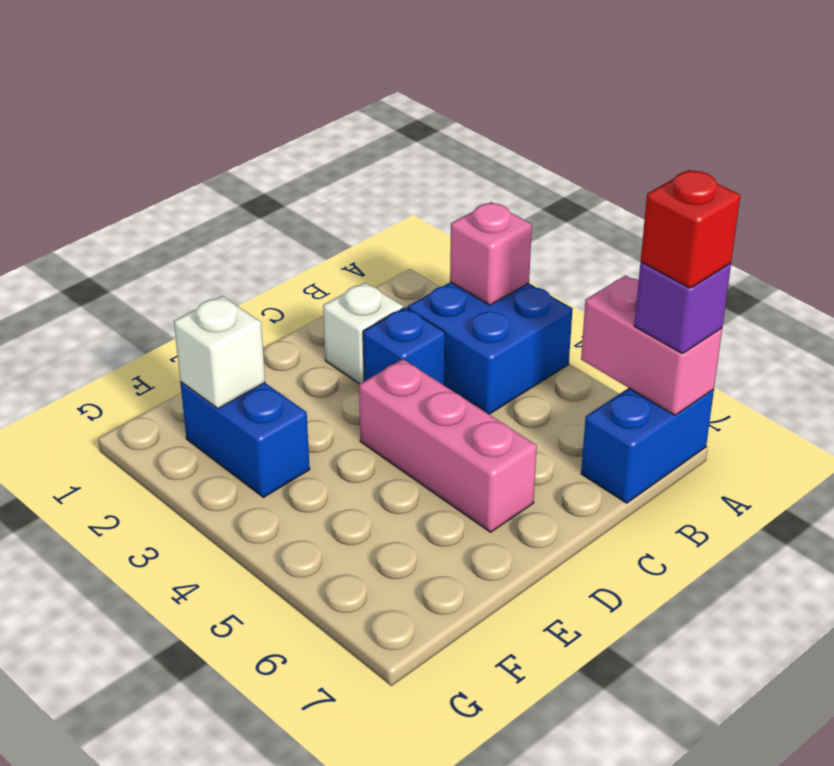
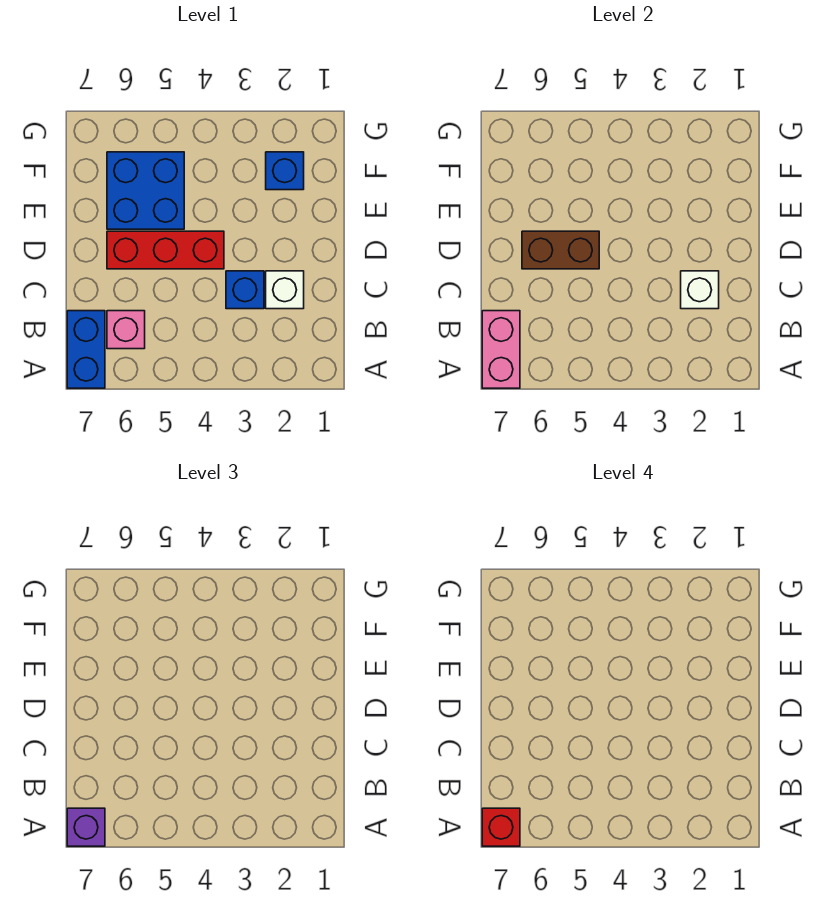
blue 2x2 brick [407,282,573,414] -> blue 2x2 brick moved to [107,152,184,229]
pink 1x1 brick [450,202,532,305] -> pink 1x1 brick moved to [107,311,145,349]
pink 1x2 brick [581,276,722,415] -> pink 1x2 brick turned to [482,311,520,388]
pink 1x3 brick [359,359,537,532] -> red 1x3 brick [107,231,224,269]
none -> brown 1x2 brick [522,231,599,269]
blue 1x2 brick [180,382,310,497] -> blue 1x1 brick [266,152,304,190]
white 1x1 brick [174,296,265,408] -> white 1x1 brick moved to [681,271,719,309]

